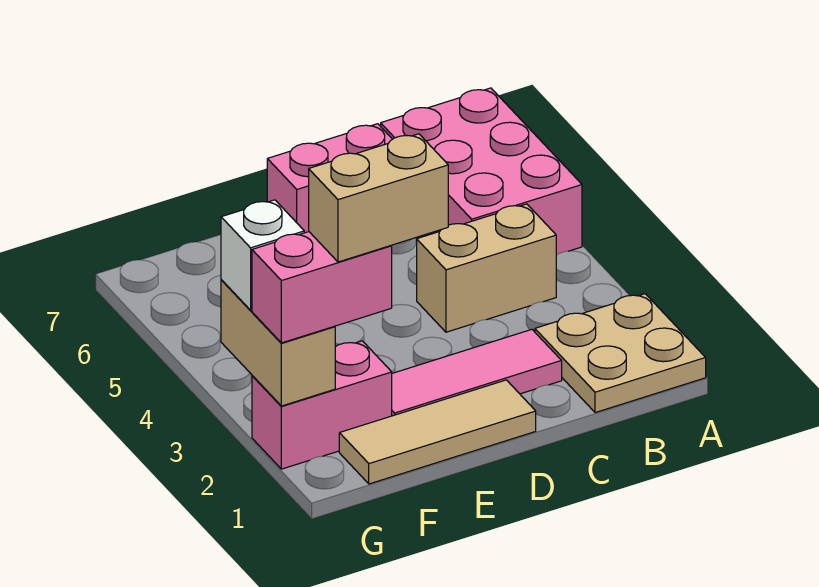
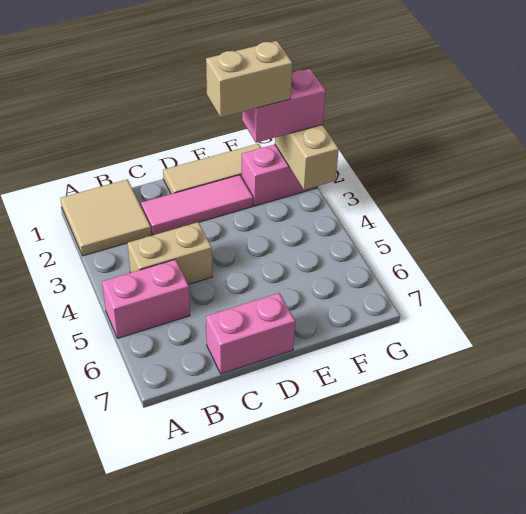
tan 2x2 plate [535,294,706,413] -> tan 2x2 tile [60,179,151,256]
pink 2x3 brick [381,88,582,255] -> pink 1x2 brick [102,259,190,338]
white 1x1 brick [221,200,304,310] -> none

